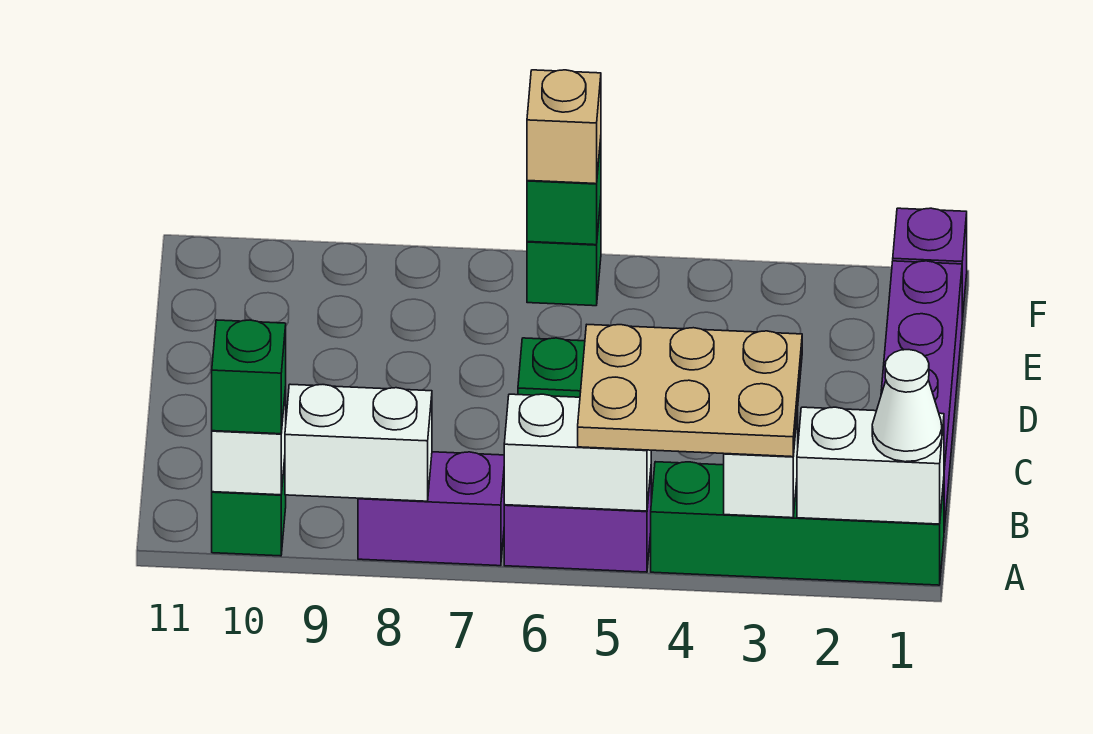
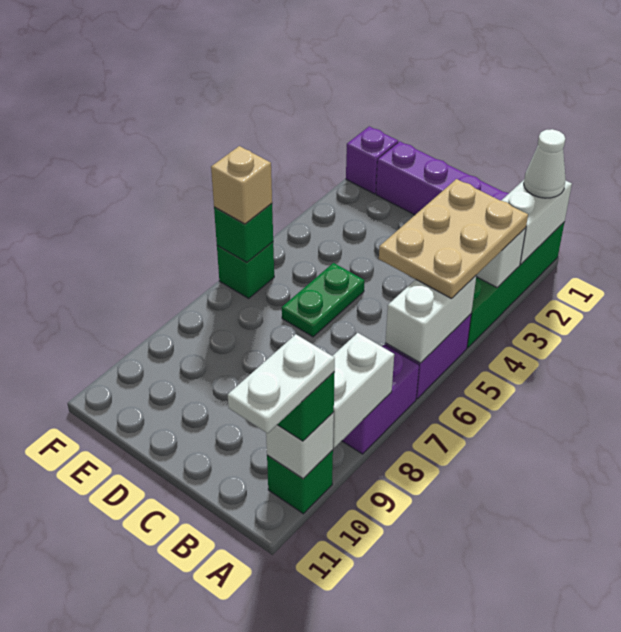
none -> white 1x2 plate [228,334,335,433]

